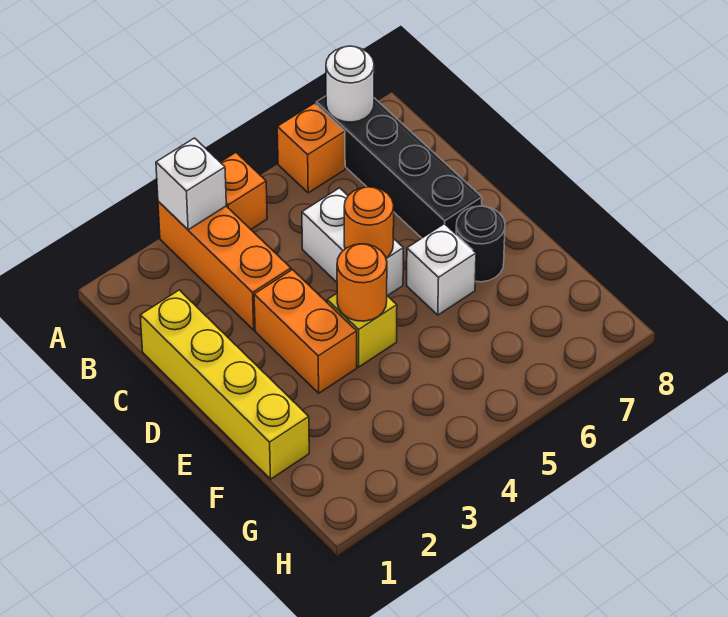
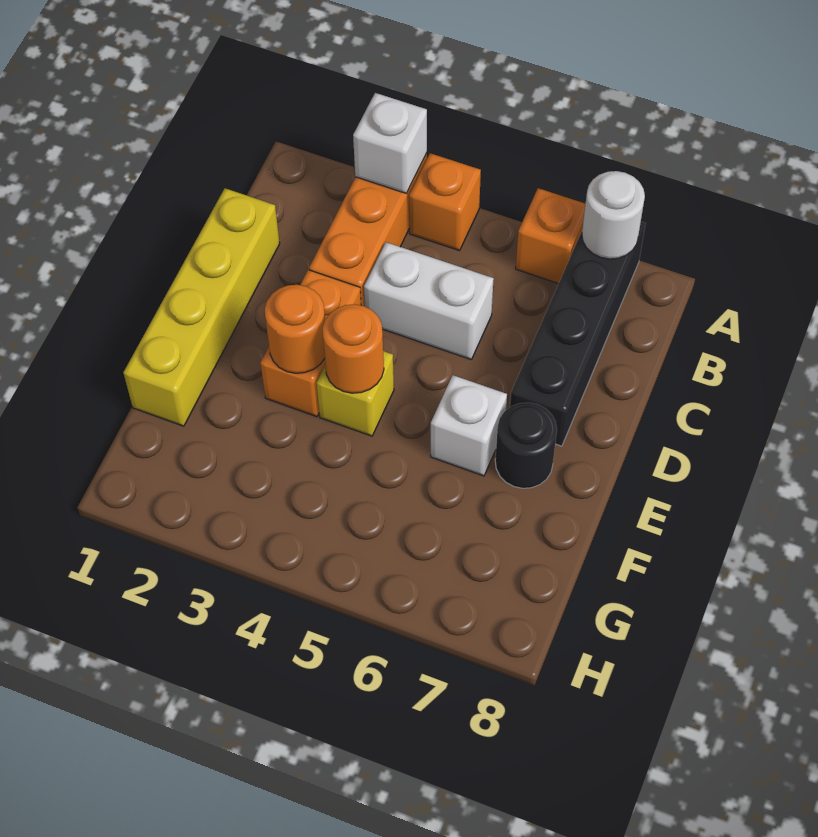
white 1x2 brick [302,188,403,296] -> white 1x2 brick turned to [364,242,494,360]
orange 1x1 round brick [344,187,394,258] -> orange 1x1 round brick moved to [265,285,325,373]

